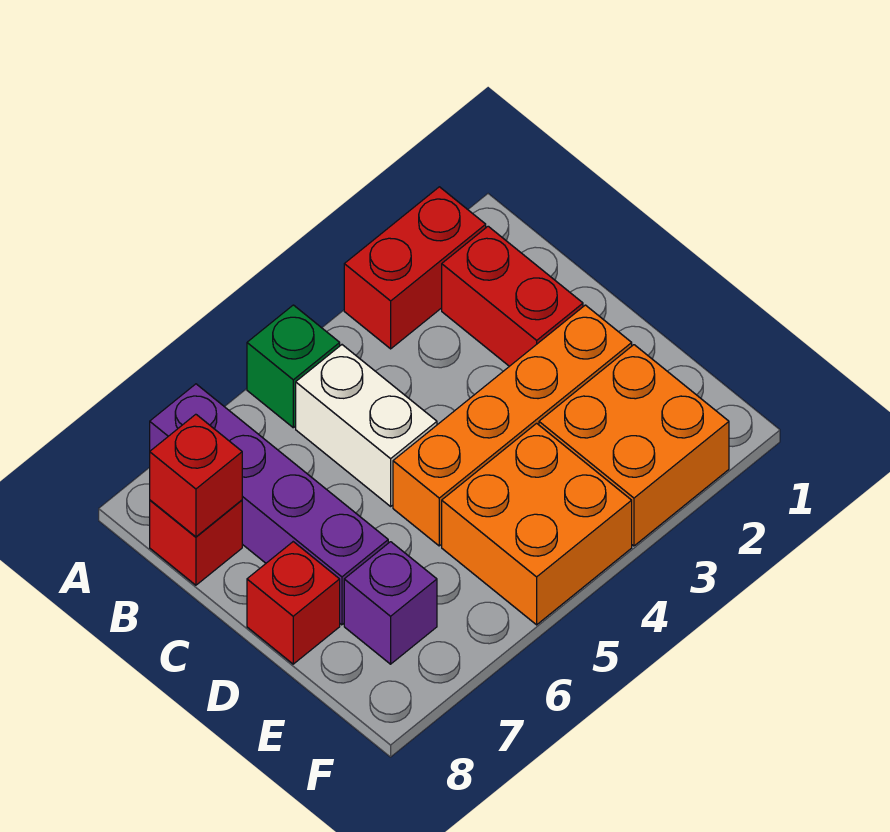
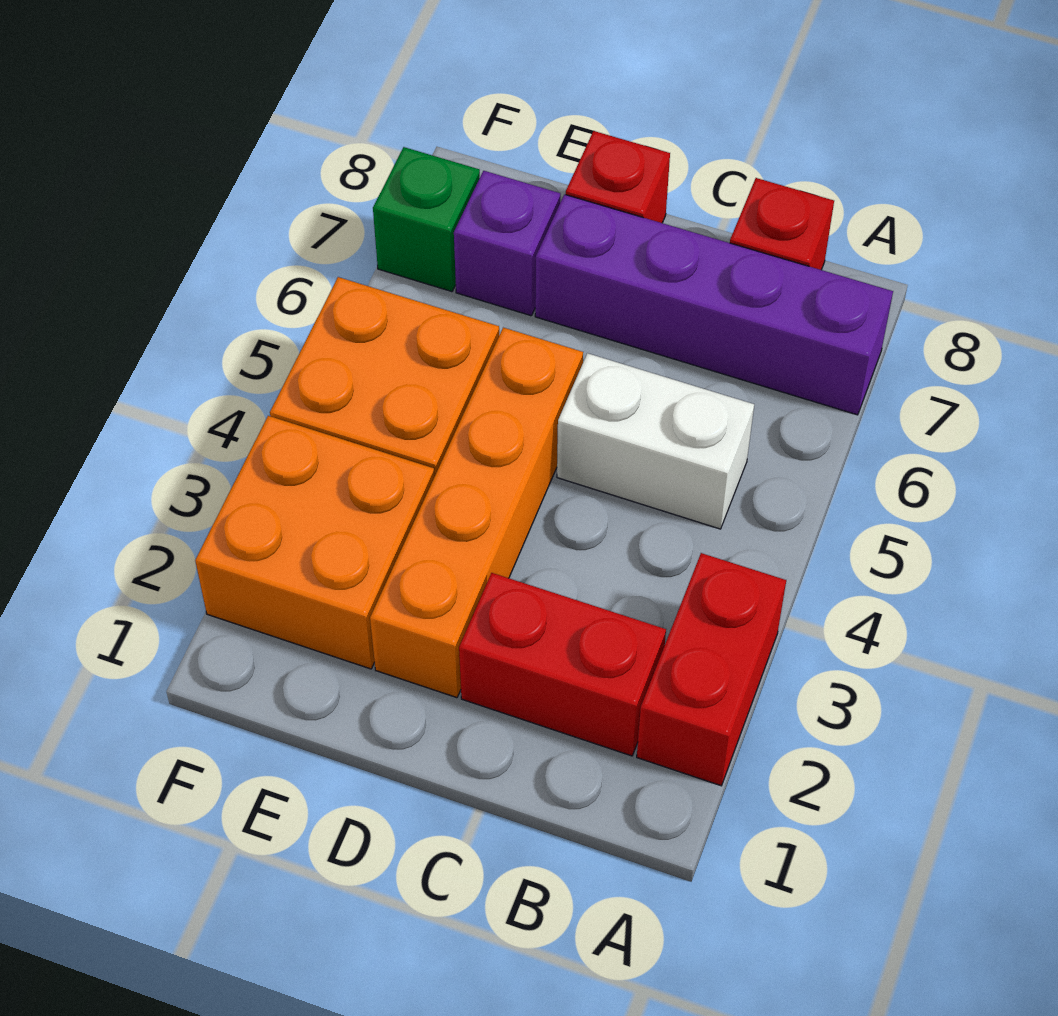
green 1x1 brick [247,305,340,428] -> green 1x1 brick moved to [373,147,480,292]
red 1x1 brick [150,414,242,537] -> none

